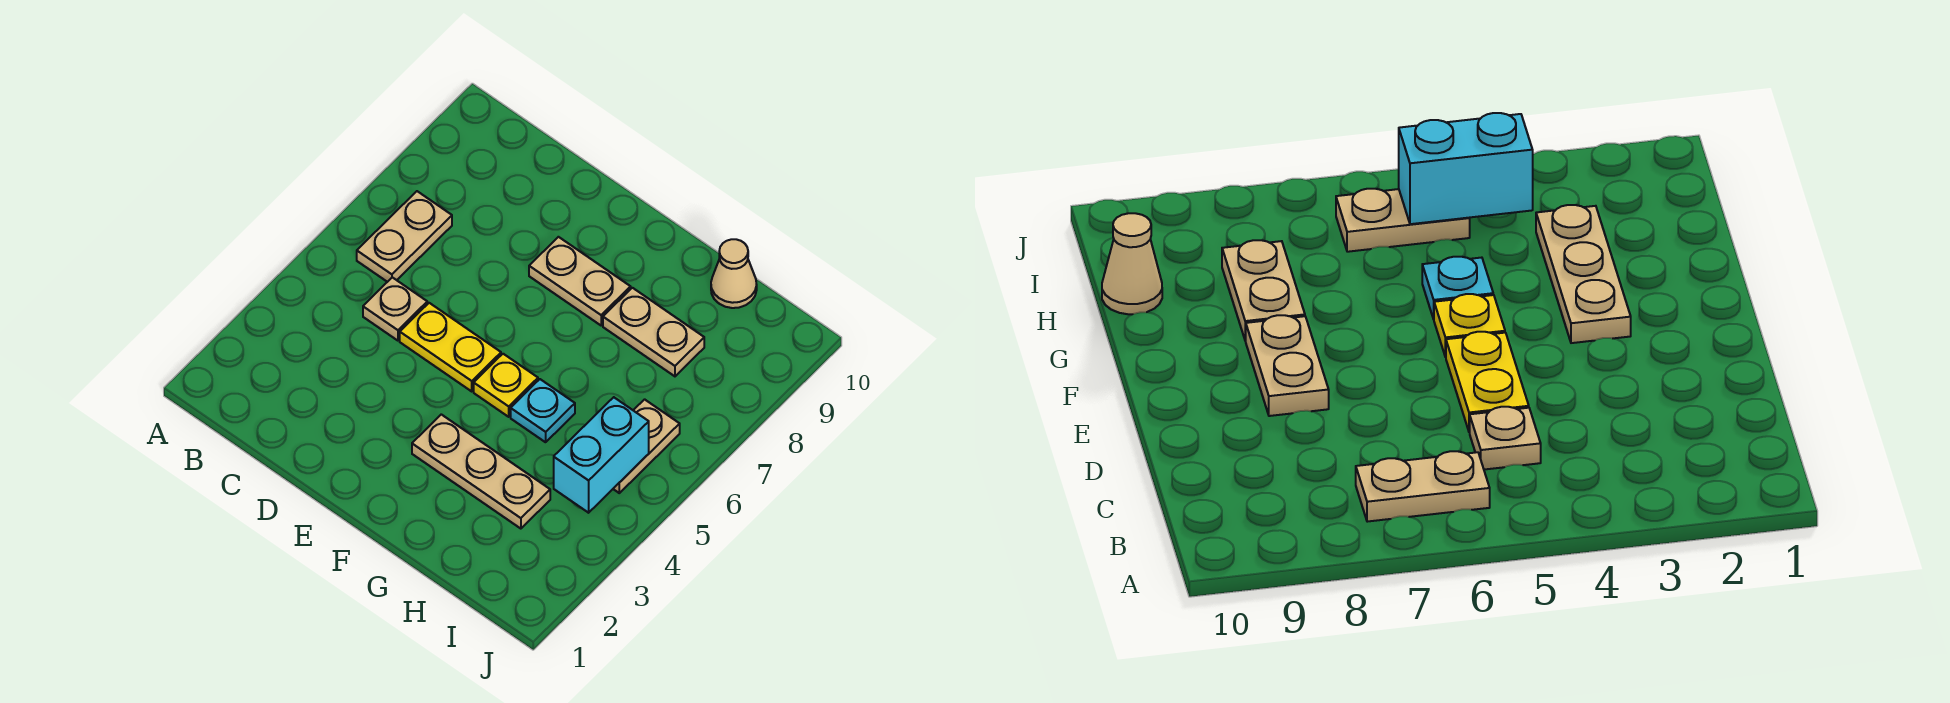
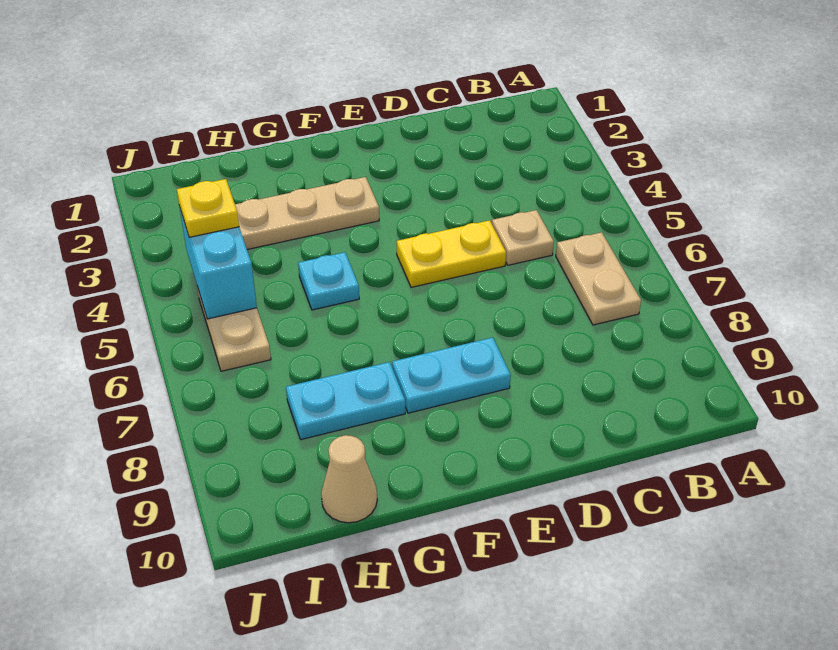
tan 1x2 plate [529,237,631,325] -> cyan 1x2 plate [392,337,511,413]
yellow 1x1 plate [474,354,538,417] -> yellow 1x1 plate moved to [177,179,239,237]
tan 1x2 plate [603,288,704,376] -> cyan 1x2 plate [286,362,405,440]

